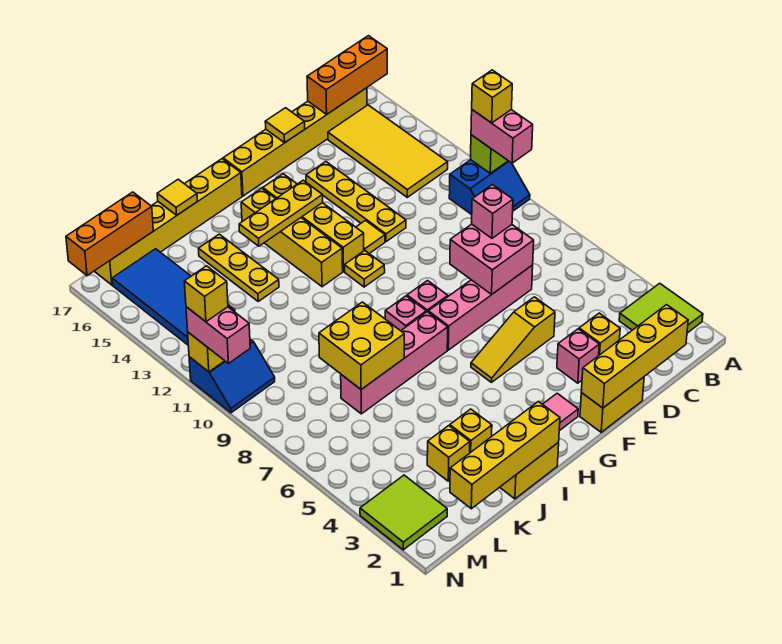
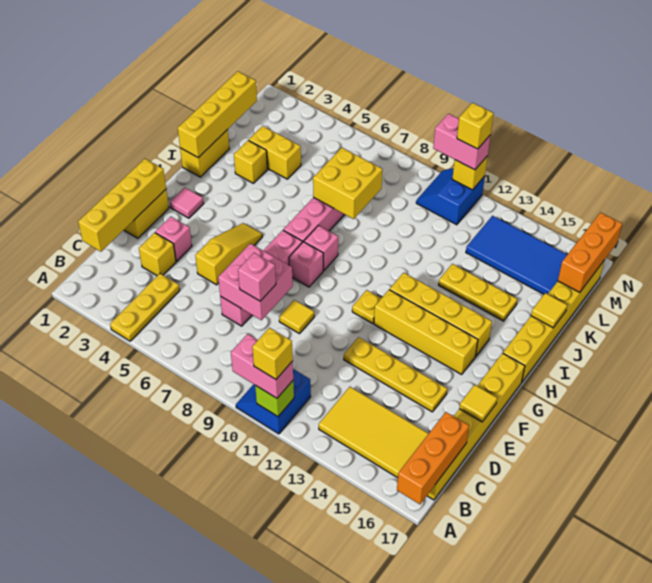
lime 2x2 tile [619,283,703,333] -> none
yellow 1x1 tile [356,221,385,254] -> yellow 1x1 tile moved to [279,300,314,334]
yellow 1x3 plate [239,180,323,246] -> yellow 1x3 plate moved to [110,274,180,341]
yellow 1x1 brick [427,426,470,481] -> yellow 1x2 brick [249,126,301,179]
lime 2x2 tile [360,475,447,550] -> none

